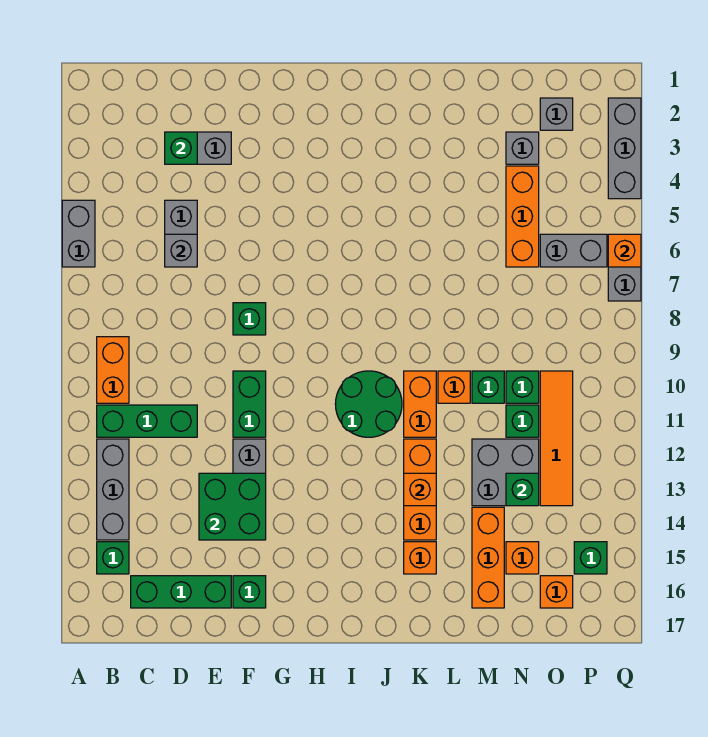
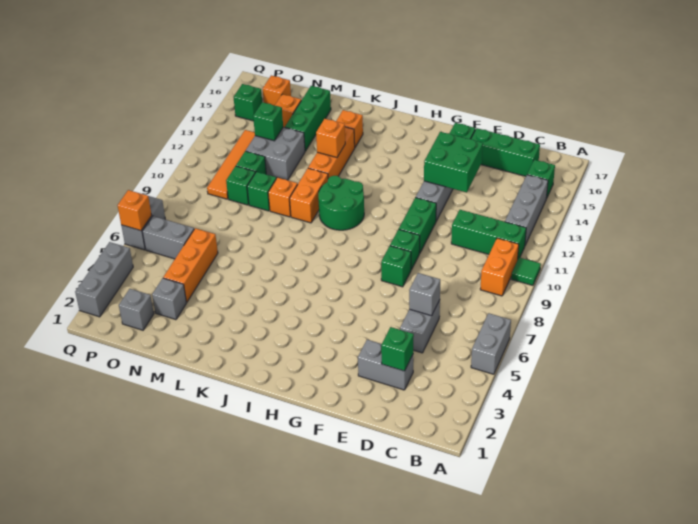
none -> green 1x1 tile [511,258,541,285]
none -> green 1x1 brick [390,229,420,270]
orange 1x3 brick [472,507,504,608] -> green 1x3 brick [285,86,331,151]

